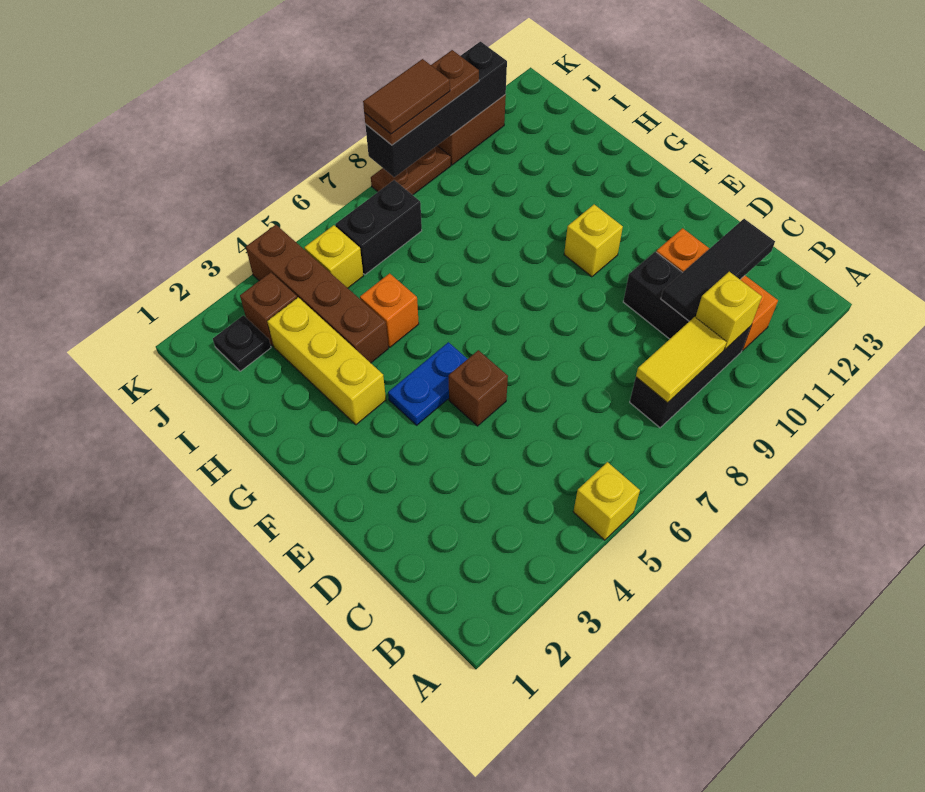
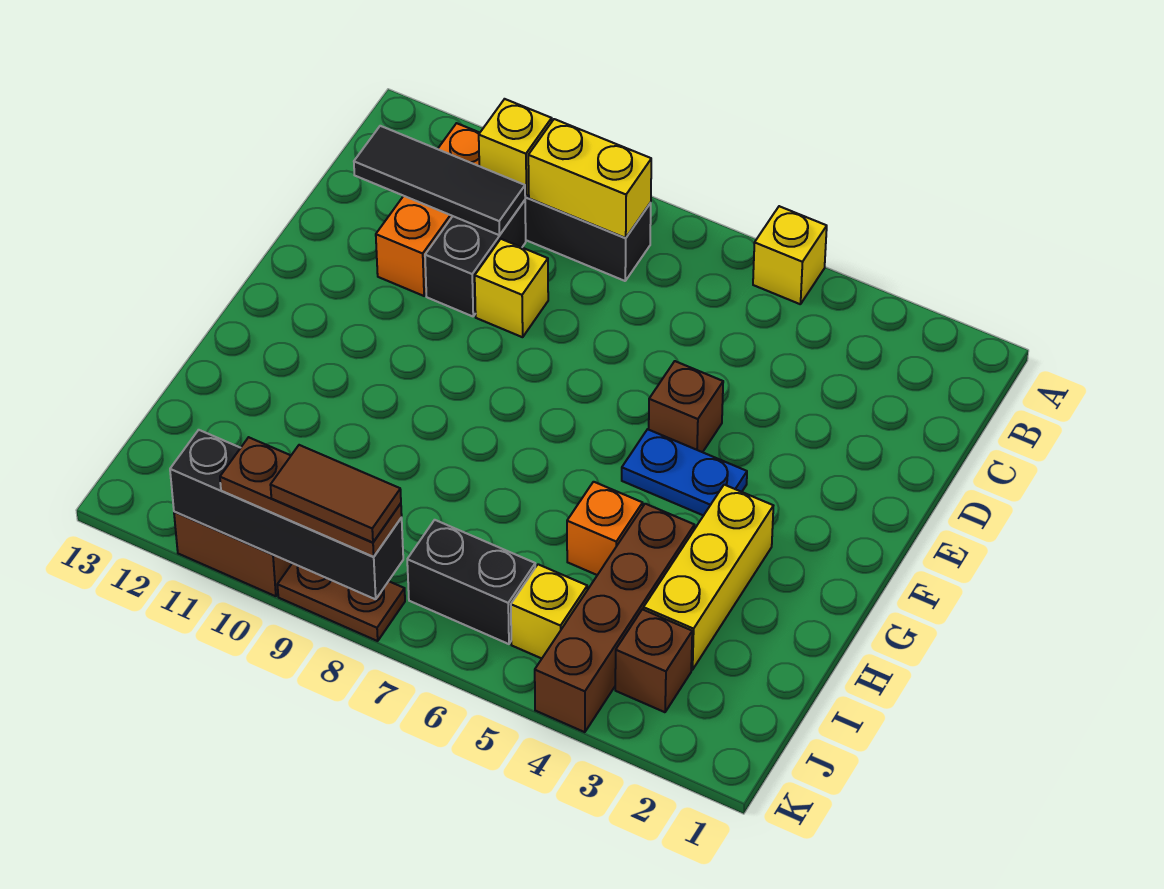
yellow 1x2 tile [636,317,726,403] -> yellow 1x2 brick [528,119,651,238]
yellow 1x1 brick [564,204,623,277] -> yellow 1x1 brick moved to [475,239,548,337]
black 1x1 plate [213,315,271,371] -> none

